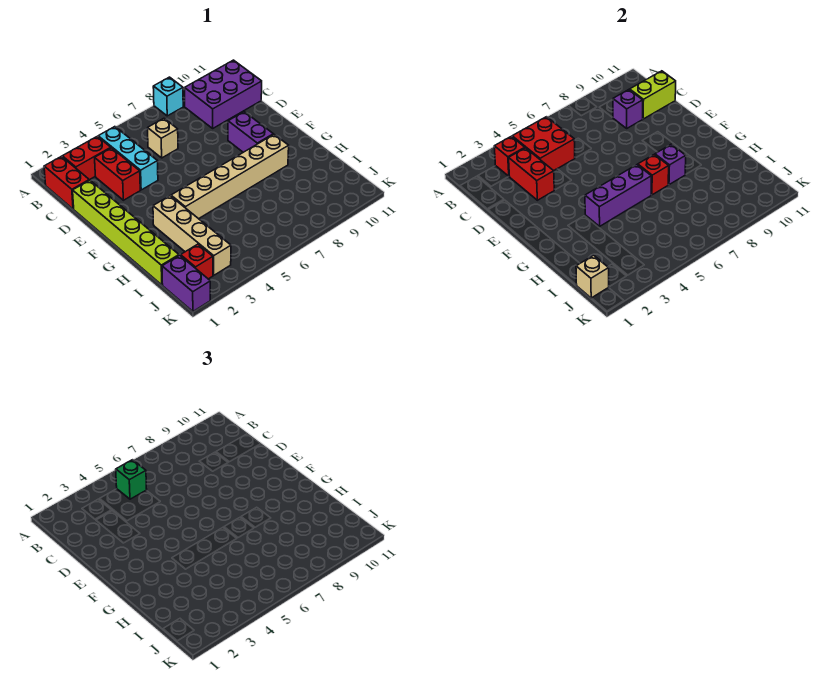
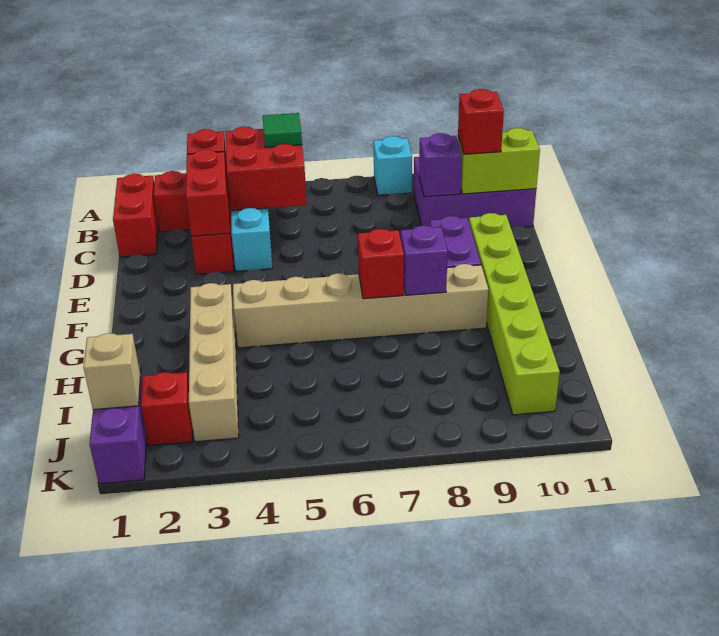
green 1x1 brick [116,460,147,499] -> green 1x1 tile [263,113,302,147]
tan 1x1 brick [148,118,178,158] -> none
none -> red 1x1 brick [458,89,504,154]
lime 1x6 brick [73,180,179,285] -> lime 1x6 brick moved to [469,213,560,415]
purple 1x3 brick [585,165,651,226] -> none

